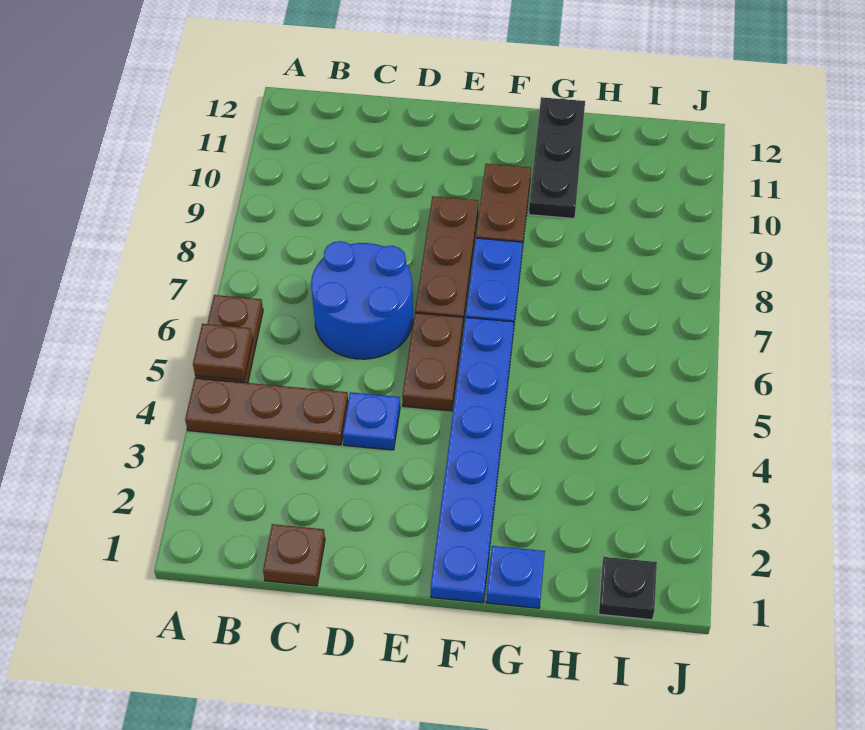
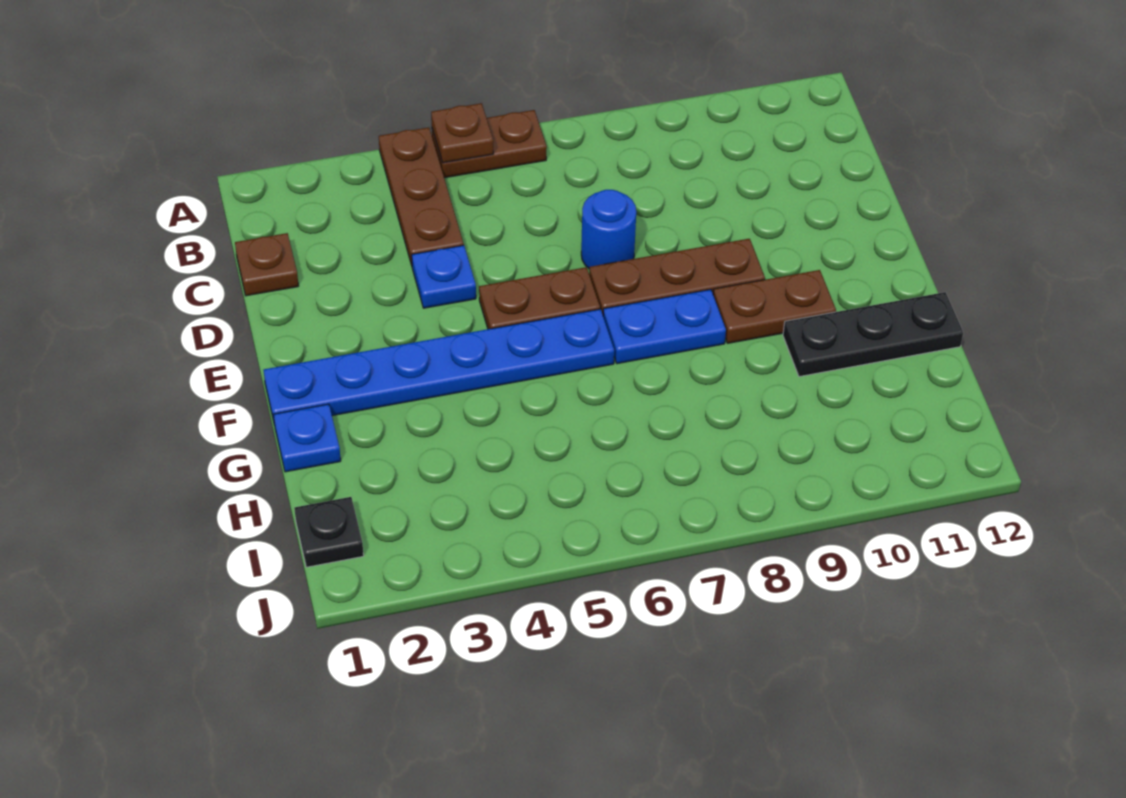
blue 2x2 round brick [311,241,413,359] -> blue 1x1 round brick [581,190,636,268]

